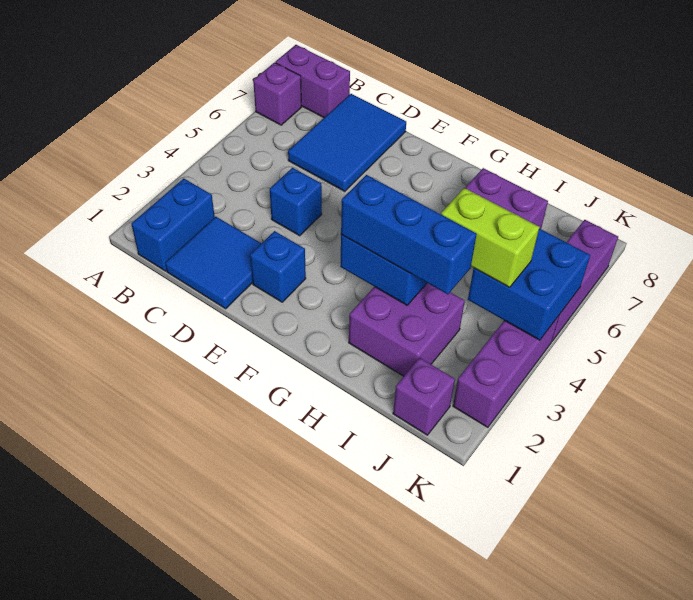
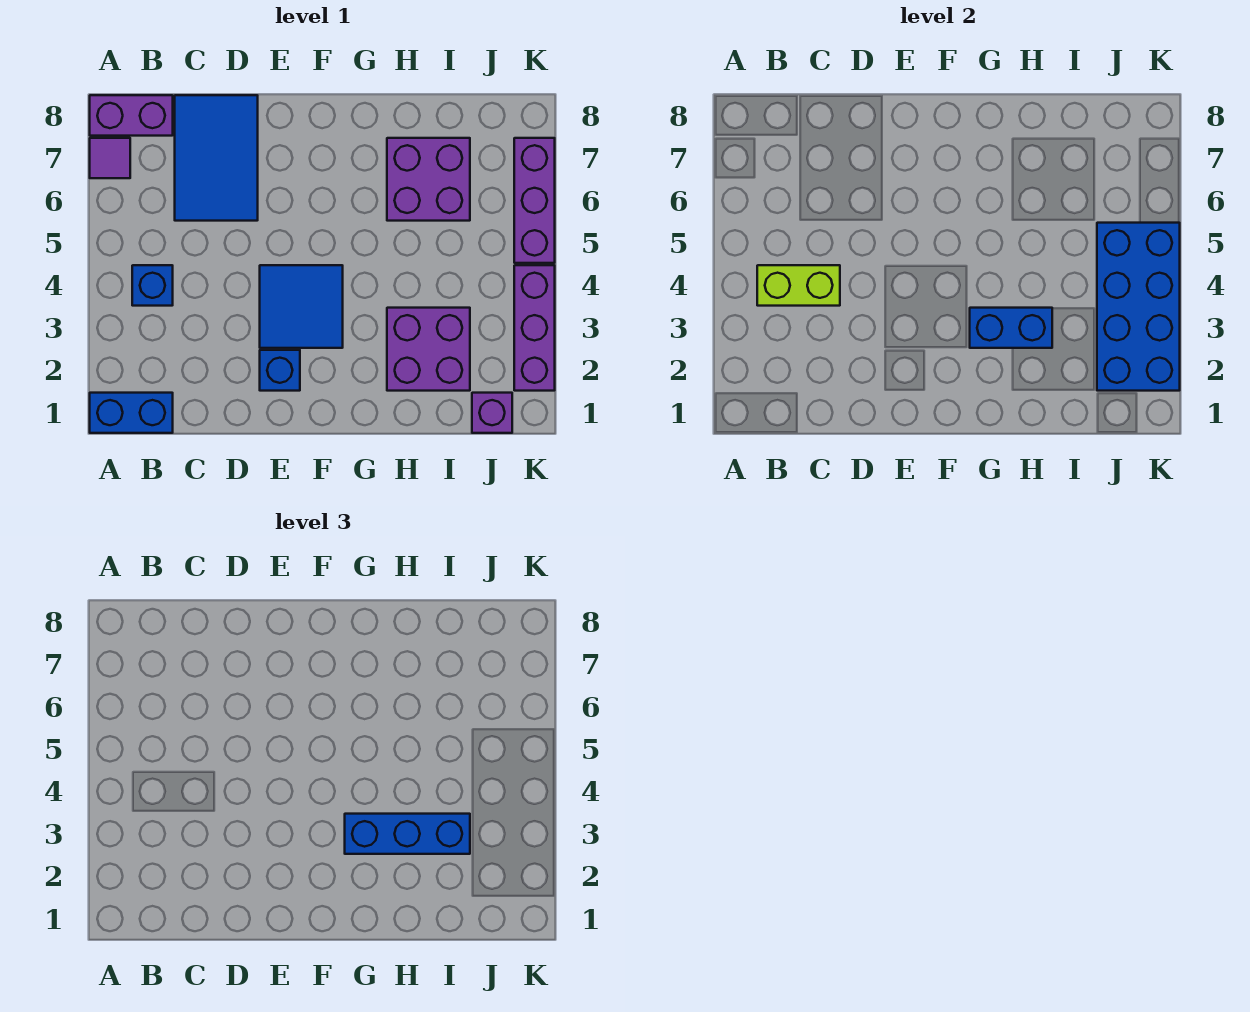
purple 1x1 brick [253,63,301,125] -> purple 1x1 tile [90,138,130,178]
blue 1x2 brick [131,179,215,271] -> blue 1x2 brick turned to [90,393,173,433]
blue 2x2 tile [165,217,261,309] -> blue 2x2 tile moved to [260,265,343,348]
blue 1x1 brick [270,168,322,236] -> blue 1x1 brick moved to [132,265,173,306]
lime 1x2 brick [441,188,539,287] -> lime 1x2 brick moved to [757,265,840,306]
blue 2x2 brick [468,229,590,340] -> blue 2x4 brick [1097,223,1180,391]

